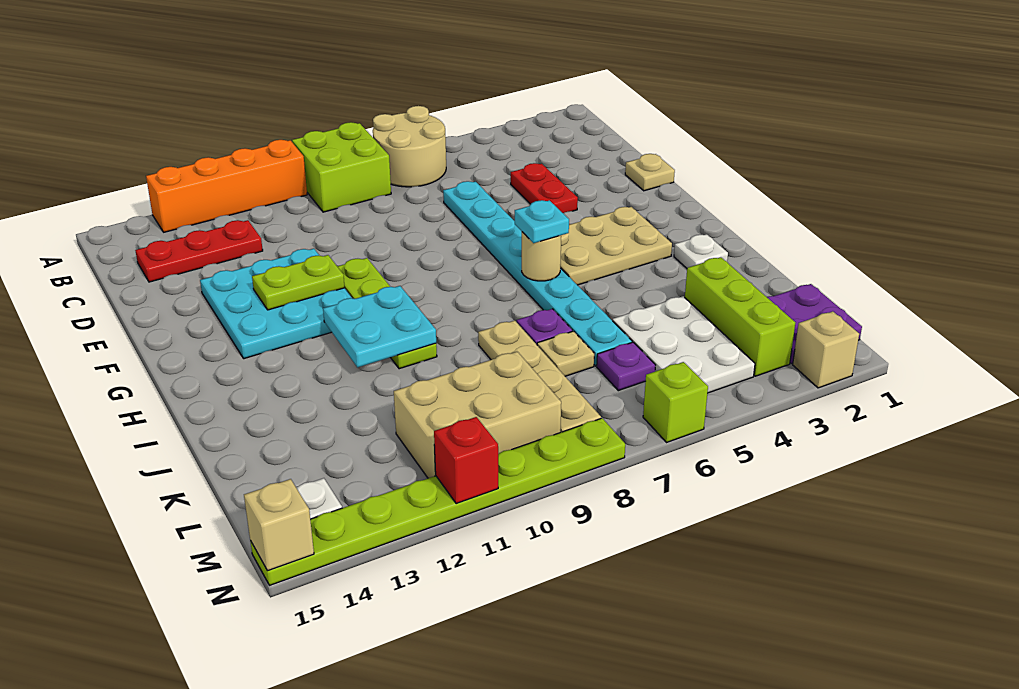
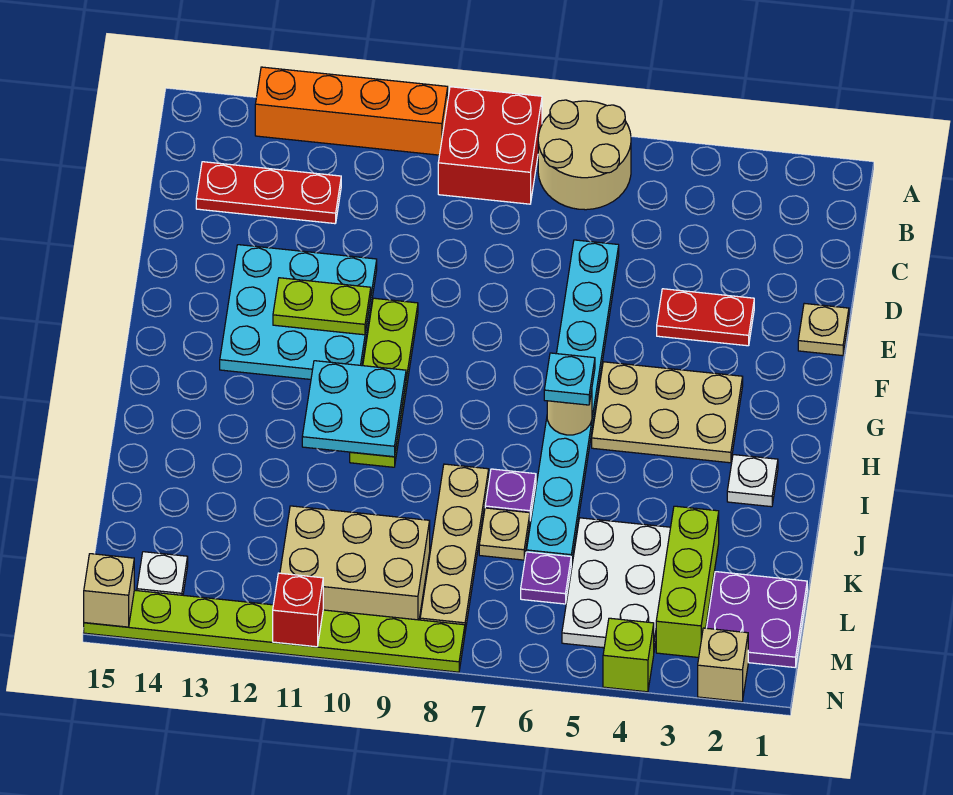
lime 2x2 brick [292,122,391,212] -> red 2x2 brick [438,87,542,204]
red 1x2 plate [511,163,578,213] -> red 1x2 plate turned to [657,289,754,346]
lime 1x1 brick [643,362,708,442] -> lime 1x1 brick moved to [603,618,654,692]

